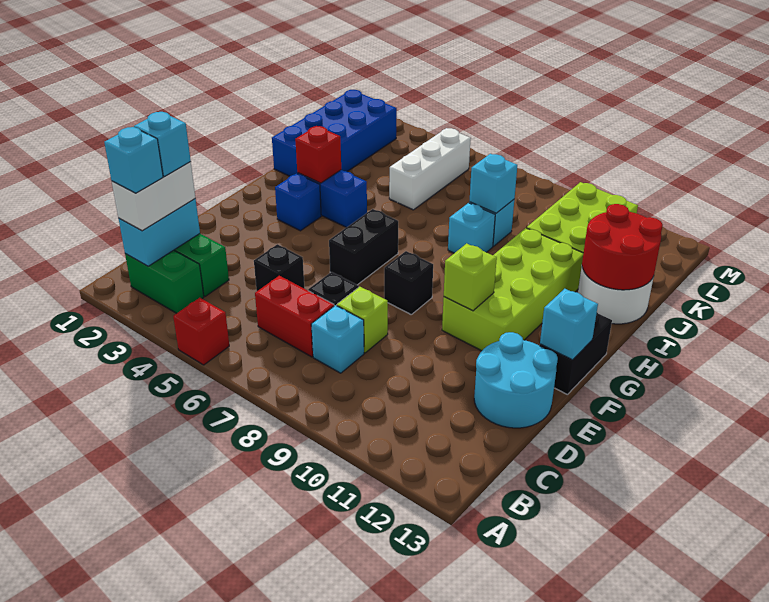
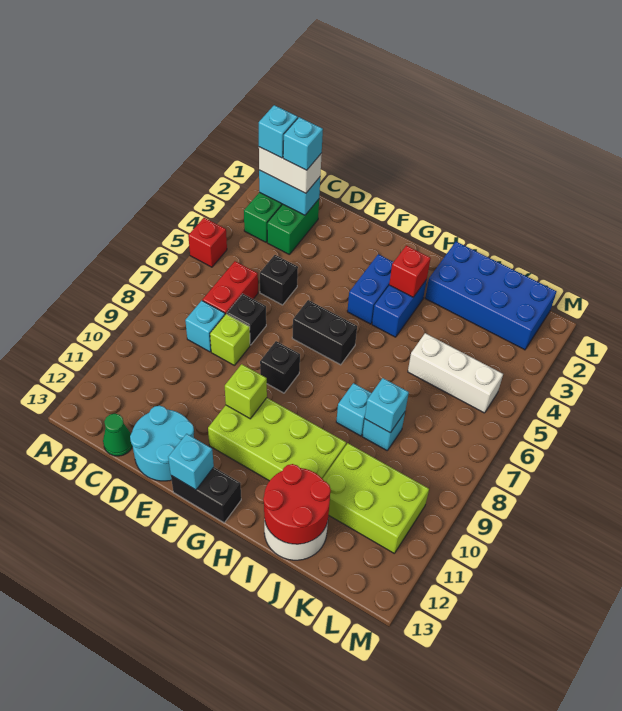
none -> green 1x1 cone [103,414,132,456]
blue 1x1 brick [275,173,321,231] -> blue 1x2 brick [347,254,393,324]

